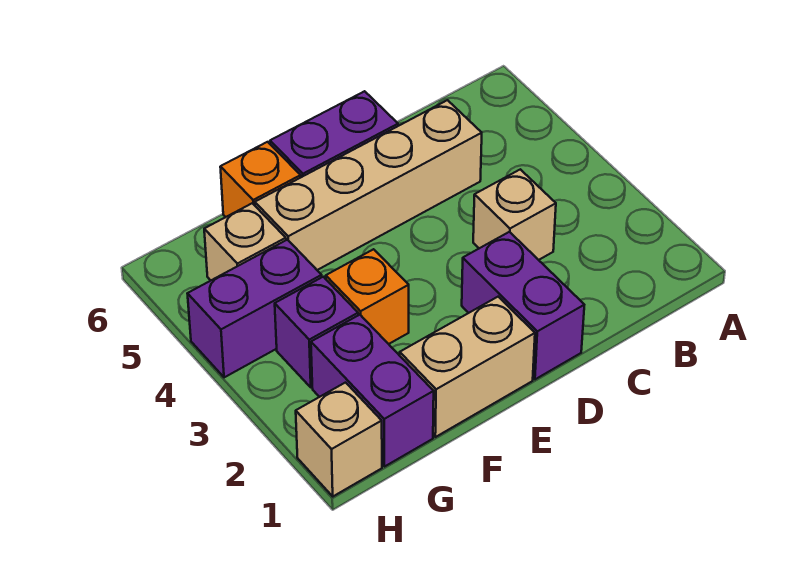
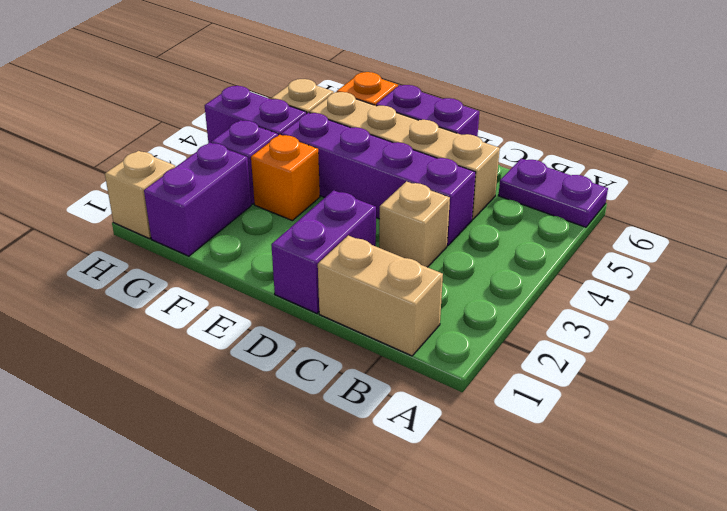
none -> purple 1x2 plate [498,159,608,227]
none -> purple 1x4 brick [281,113,476,246]
tan 1x2 brick [400,297,535,437] -> tan 1x2 brick moved to [318,235,443,356]

